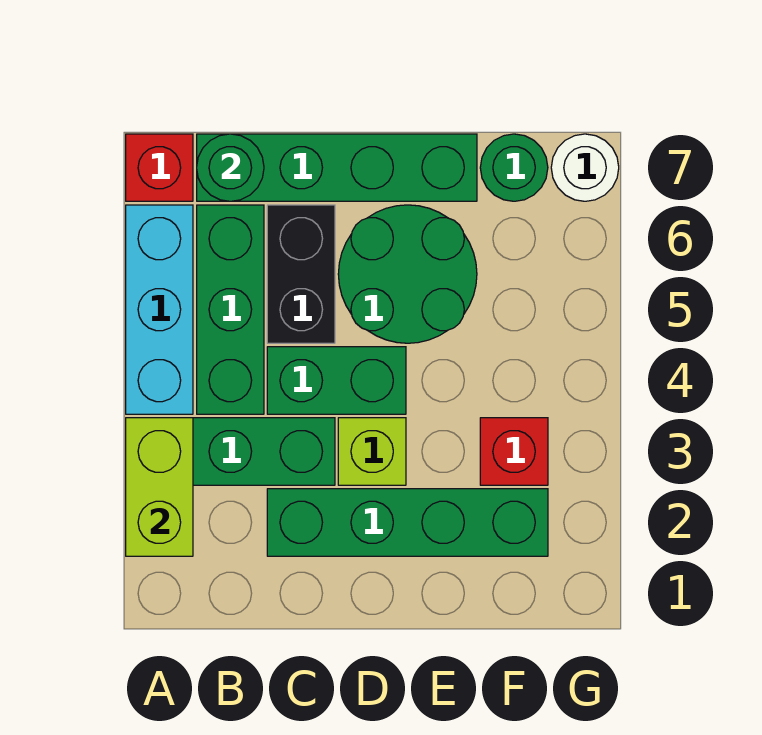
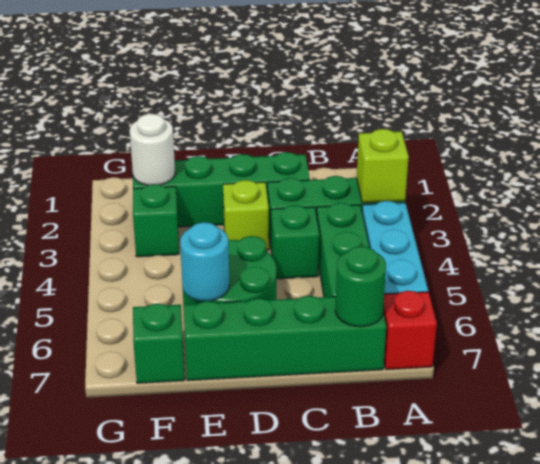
lime 1x2 brick [126,418,193,556] -> lime 1x1 brick [357,129,409,203]
green 1x2 brick [267,347,406,414] -> green 1x1 brick [271,205,319,279]
black 1x2 brick [267,205,335,343] -> none
none -> cyan 1x1 round brick [180,222,229,301]
red 1x1 brick [480,418,548,485] -> green 1x1 brick [133,184,179,257]
green 1x1 round brick [480,134,548,201] -> green 1x1 brick [133,304,185,383]
white 1x1 round brick [551,134,619,201] -> white 1x1 round brick moved to [129,114,175,185]

